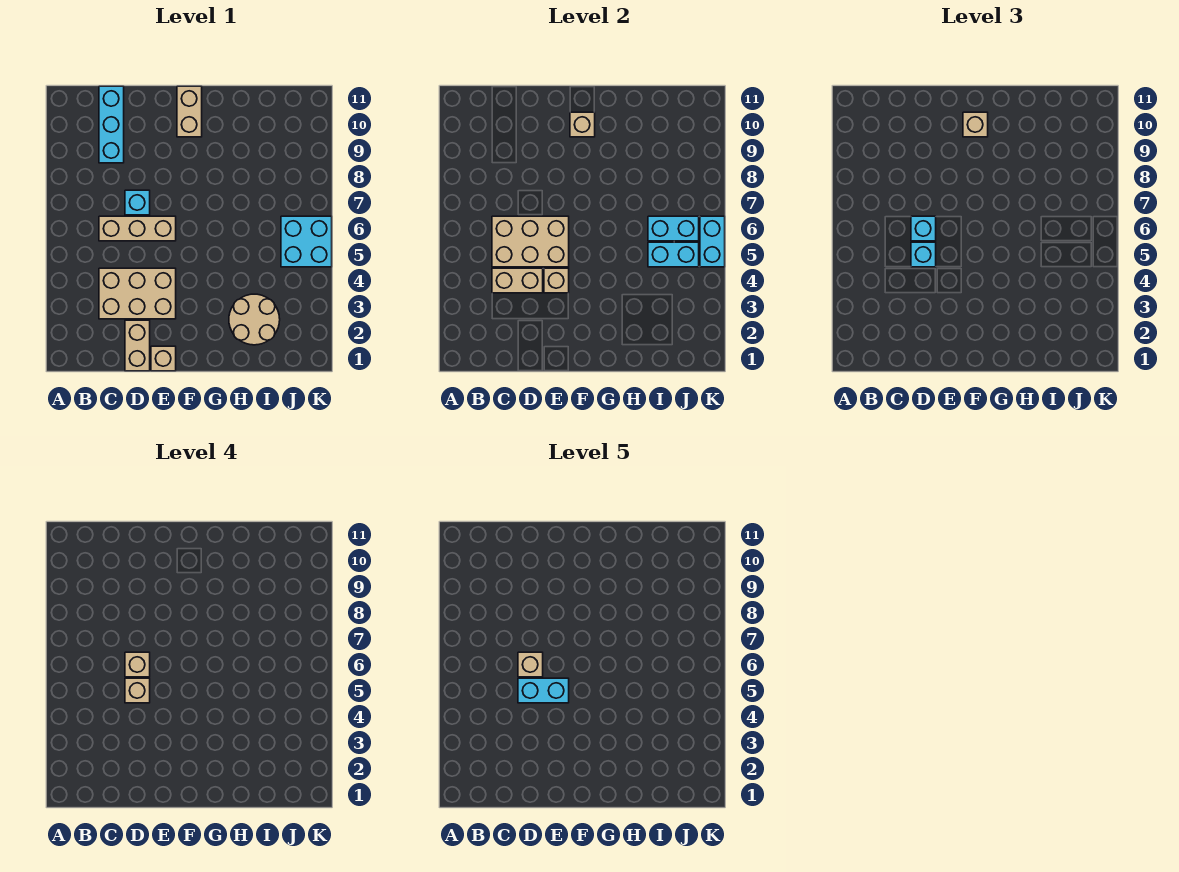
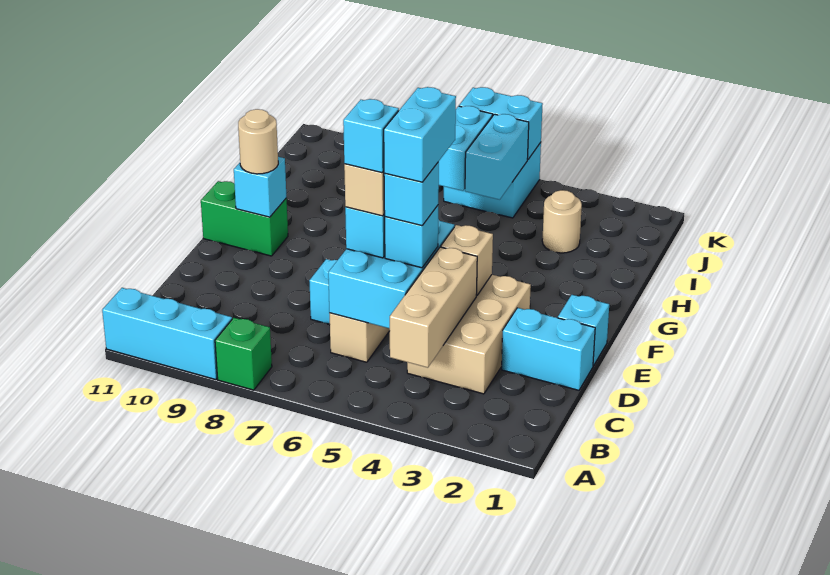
none -> green 1x1 brick [215,318,272,390]
tan 1x2 brick [492,268,543,293] -> tan 1x3 brick [390,247,477,368]
tan 2x3 brick [492,216,569,267] -> cyan 2x3 brick [328,219,454,329]
cyan 1x3 brick [99,86,124,163] -> cyan 1x3 brick moved to [102,288,232,380]
tan 1x2 brick [125,320,150,371] -> cyan 1x2 brick [502,308,595,390]
tan 1x1 brick [125,678,150,703] -> cyan 1x1 brick [384,162,439,226]
tan 1x1 brick [518,652,543,677] -> cyan 1x1 brick [343,99,399,173]
tan 1x1 brick [151,346,176,371] -> cyan 1x1 brick [558,295,609,366]
tan 1x2 brick [177,86,202,137] -> green 1x2 brick [201,181,288,256]
tan 1x1 brick [570,112,595,137] -> cyan 1x1 brick [234,157,287,217]
tan 1x1 brick [963,112,988,137] -> tan 1x1 round brick [238,109,278,174]
tan 2x2 round brick [229,294,280,345] -> tan 1x1 round brick [542,190,582,253]

